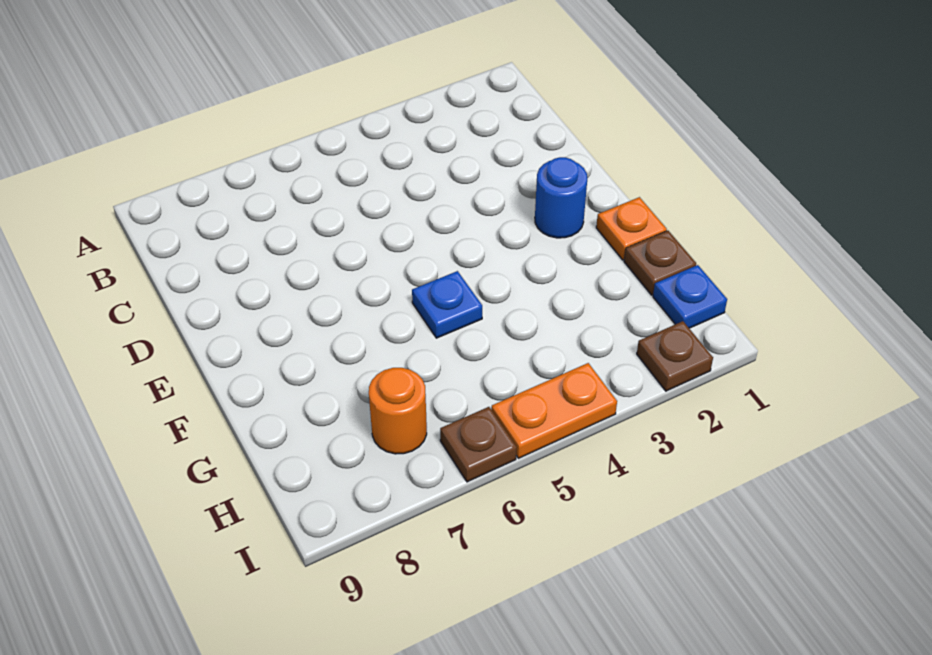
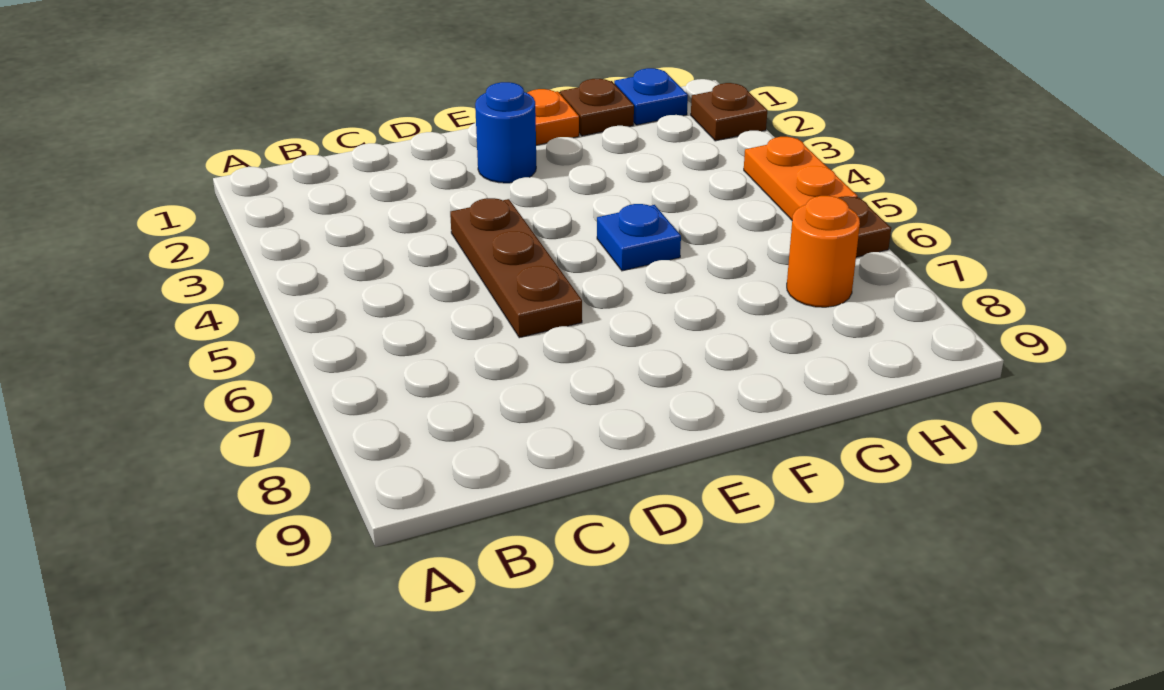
none -> brown 1x3 plate [450,198,582,338]

